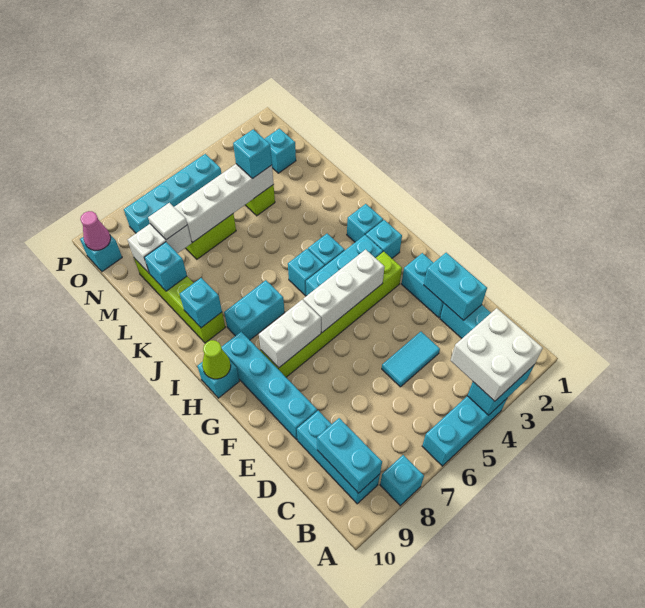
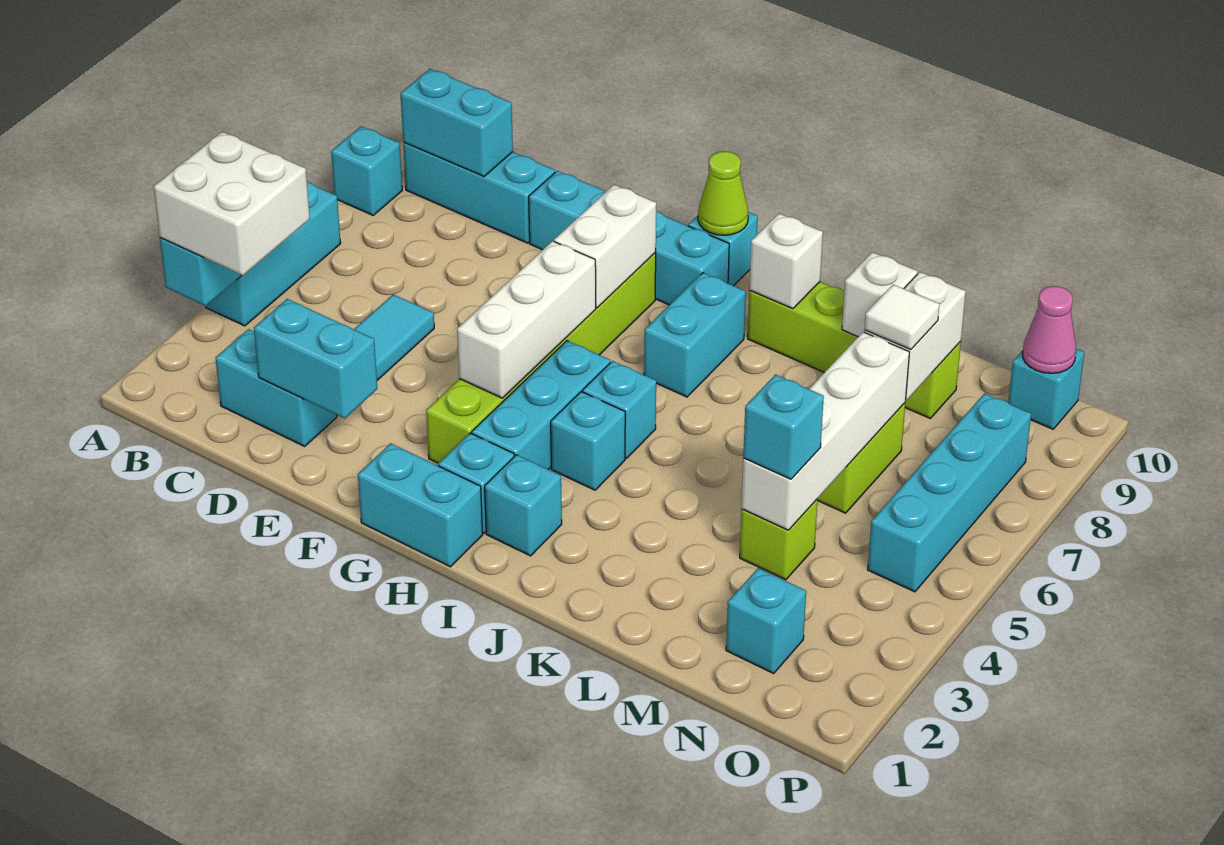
cyan 1x2 brick [402,253,444,318] -> cyan 1x2 brick moved to [358,443,483,567]
cyan 1x1 brick [180,278,222,328] -> white 1x1 brick [749,214,823,309]
cyan 1x1 brick [144,242,187,291] -> white 1x1 brick [842,252,917,337]

